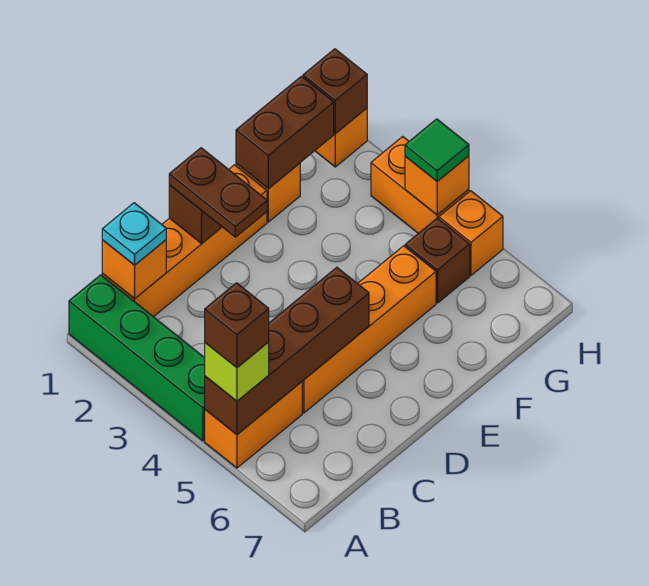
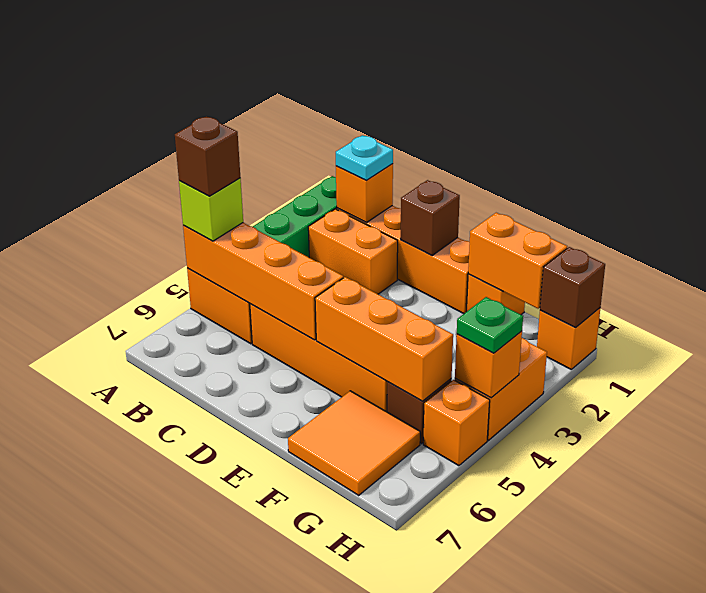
brown 1x4 brick [205,267,369,435] -> orange 1x4 brick [183,223,343,340]
none -> orange 1x2 brick [308,209,398,294]
brown 1x2 plate [169,148,267,237] -> none
none -> orange 1x3 brick [315,277,453,401]
brown 1x2 brick [236,76,334,189] -> orange 1x2 brick [468,213,567,309]
none -> orange 2x2 tile [288,391,420,495]
green 1x1 tile [405,119,469,181] -> green 1x1 plate [457,297,523,353]

